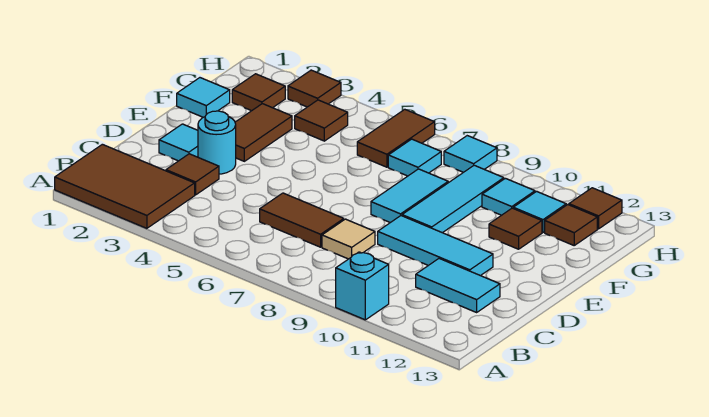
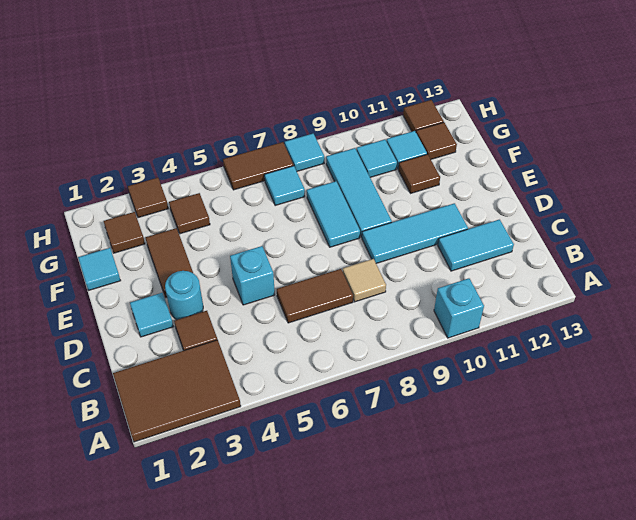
none -> cyan 1x1 brick [230,246,275,305]
brown 1x2 tile [357,109,435,167] -> brown 1x2 tile turned to [223,142,294,190]

